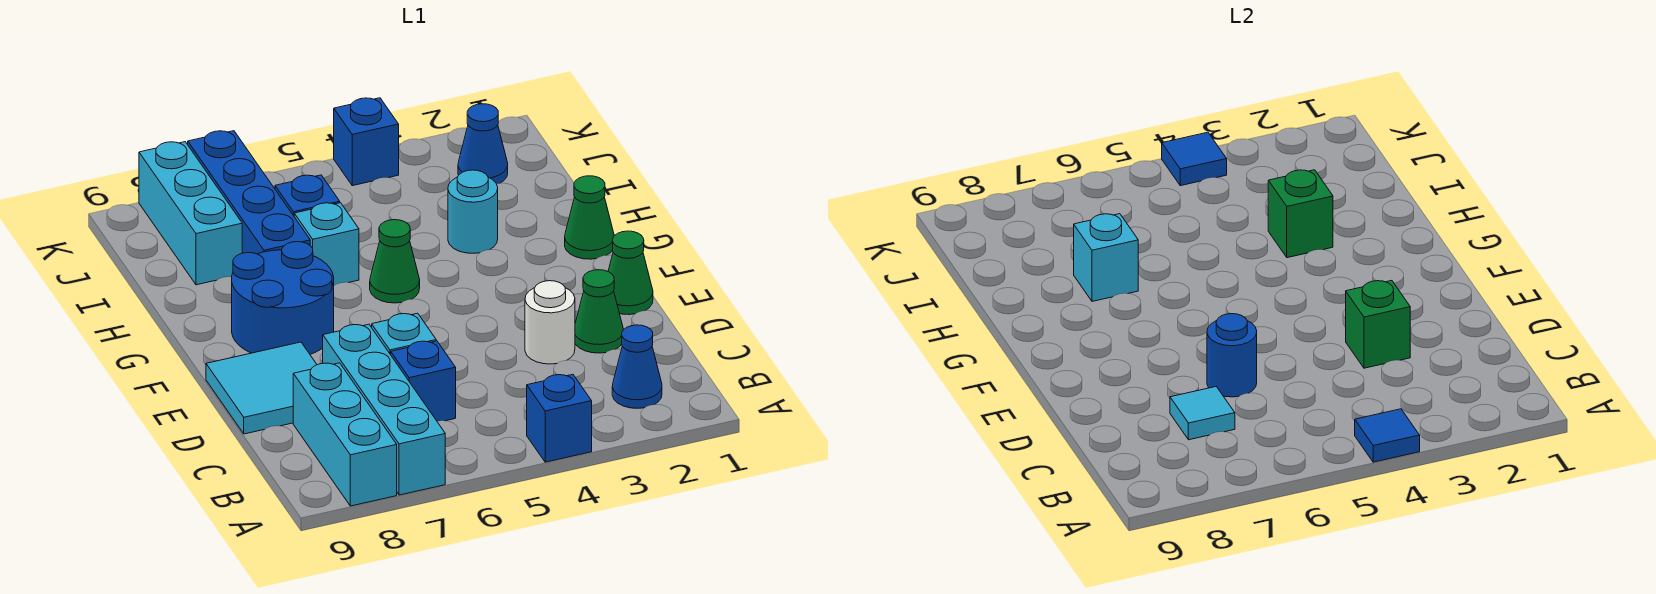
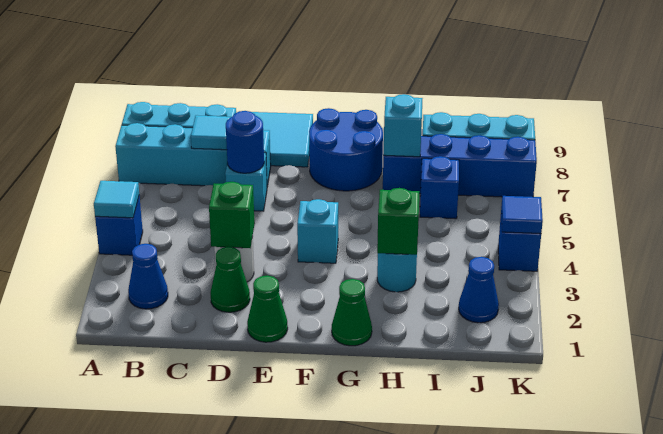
blue 1x1 tile [1355,409,1420,462] -> cyan 1x1 tile [94,181,139,218]
blue 1x1 brick [391,341,456,421] -> none
green 1x1 cone [370,220,420,303] -> none
cyan 1x1 brick [294,203,359,285] -> cyan 1x1 brick moved to [297,199,338,263]

